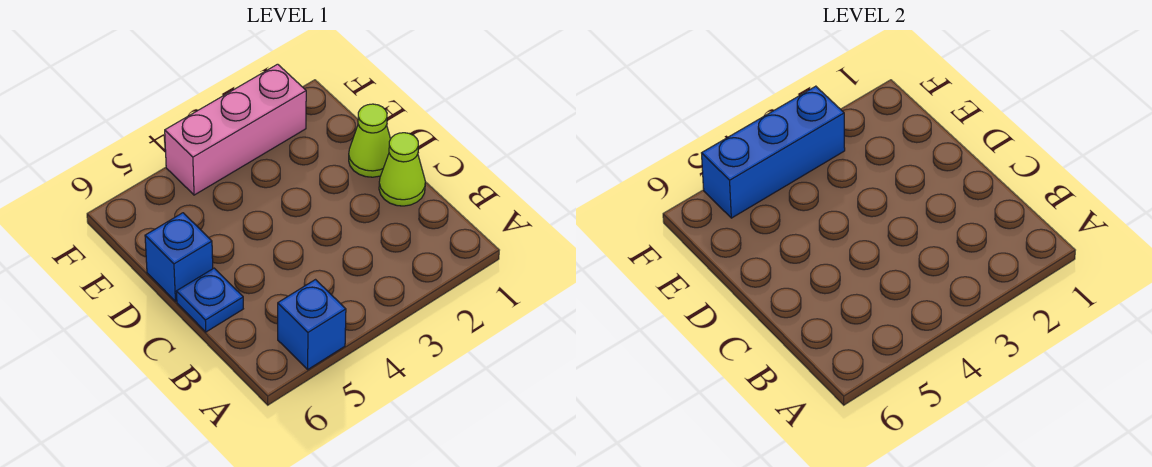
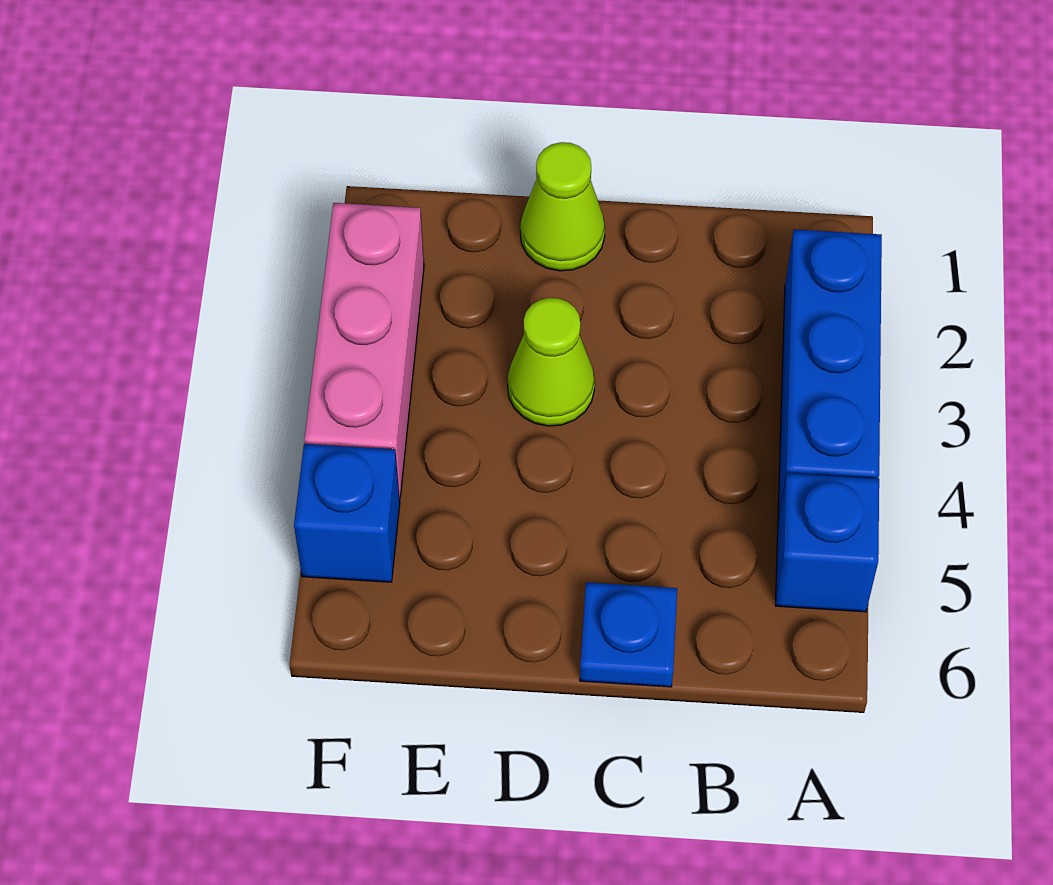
lime 1x1 cone [379,133,425,206] -> lime 1x1 cone moved to [508,298,595,426]
blue 1x1 brick [145,213,213,301] -> blue 1x1 brick moved to [294,444,400,582]
blue 1x3 brick [702,86,845,218] -> blue 1x3 brick moved to [778,229,882,522]

